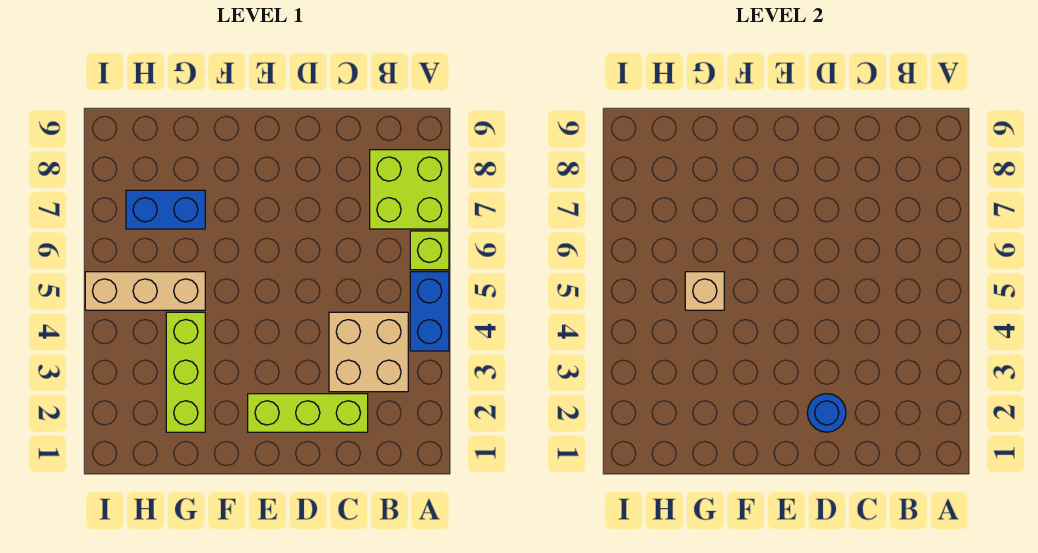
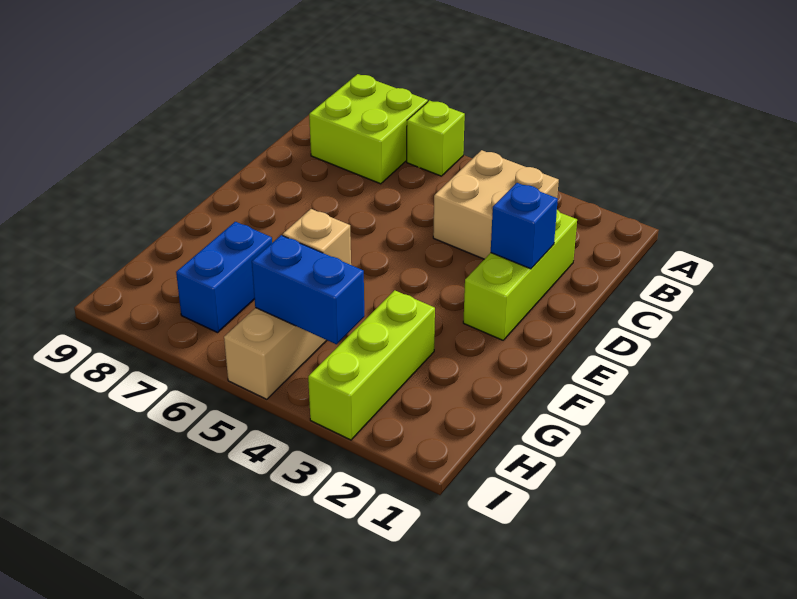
blue 1x2 brick [410,272,449,351] -> blue 1x2 brick moved to [252,235,364,344]
blue 1x1 round brick [807,394,846,432] -> blue 1x1 brick [491,183,558,269]
lime 1x3 brick [166,312,205,432] -> lime 1x3 brick turned to [308,290,435,440]

